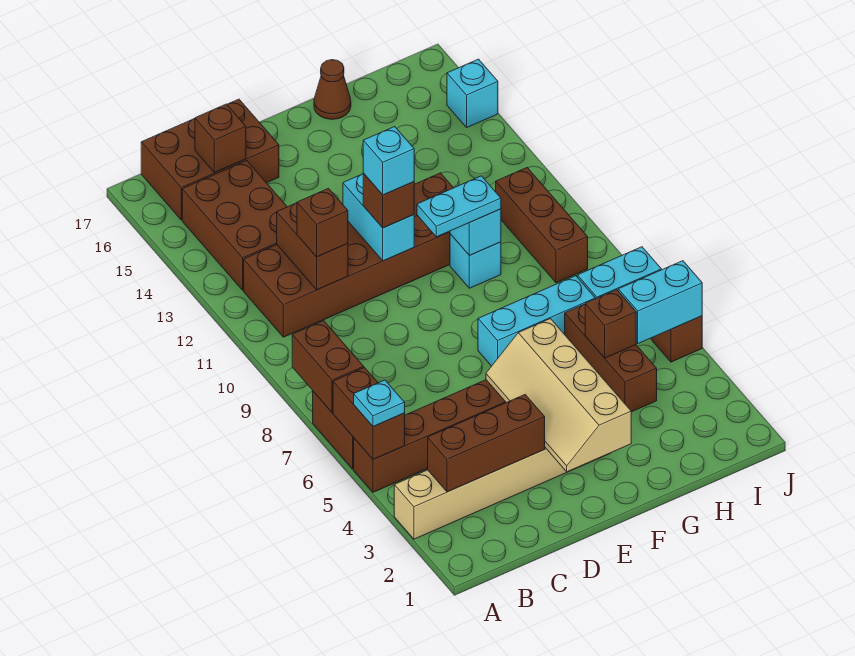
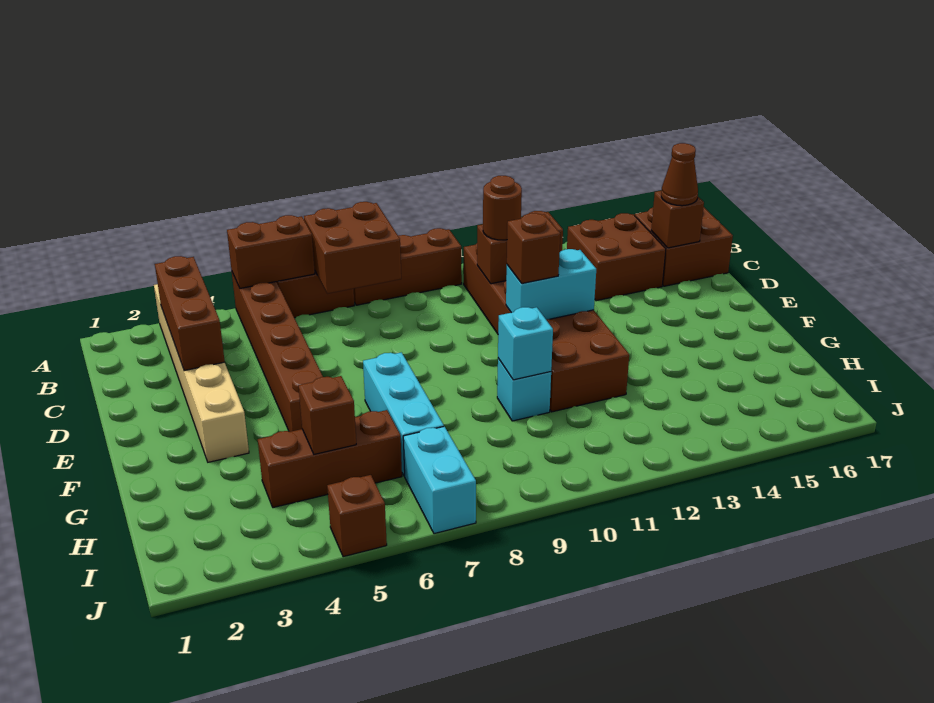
cyan 1x1 plate [354,380,405,427] -> none
brown 1x2 brick [292,321,364,413] -> brown 2x2 brick [304,202,401,294]
brown 2x3 brick [182,161,287,290] -> brown 2x2 brick [567,213,666,301]
brown 2x3 brick [141,99,279,220] -> brown 2x2 brick [635,207,733,286]
brown 1x1 brick [297,188,348,257] -> brown 1x1 round brick [483,176,522,240]
tan 2x4 slope [486,319,631,472] -> none
cyan 1x1 brick [363,127,414,195] -> none
cyan 1x2 plate [417,176,501,237] -> none
brown 1x1 cone [314,60,351,119] -> brown 1x1 cone moved to [661,143,698,206]
cyan 1x2 brick [618,261,702,343] -> none
brown 1x3 brick [496,168,588,283] -> brown 1x3 brick moved to [354,228,462,305]
cyan 1x1 brick [447,59,498,127] -> none

